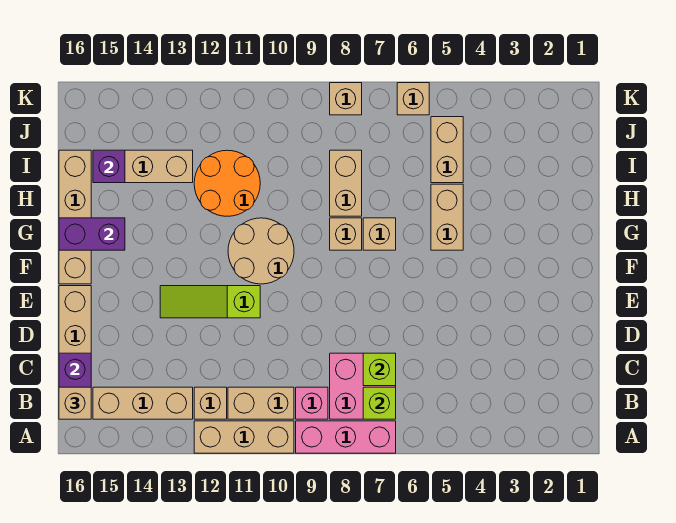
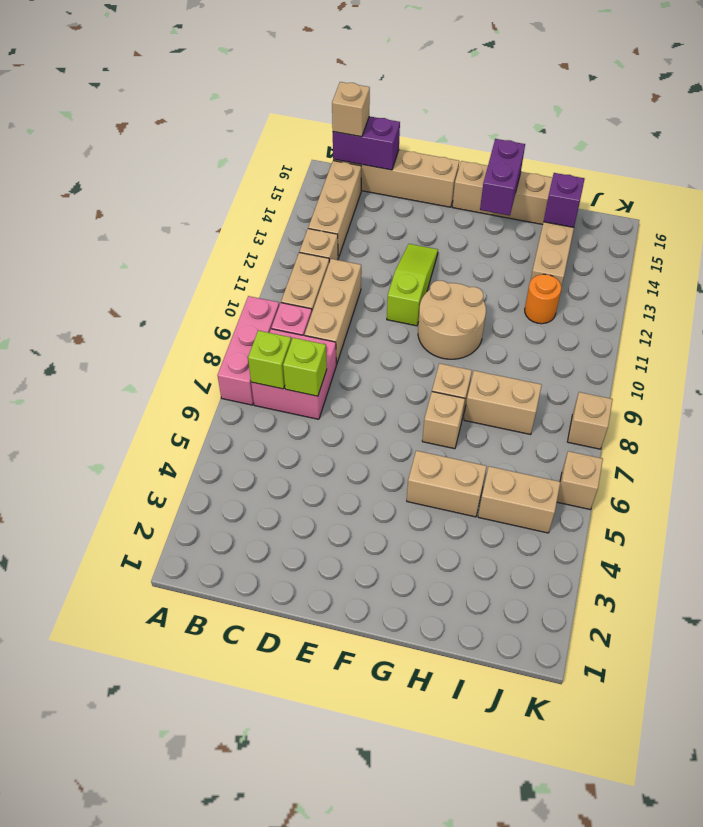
tan 1x3 brick [194,421,294,453] -> tan 1x3 brick moved to [304,259,361,364]
orange 2x2 round brick [194,150,260,216] -> orange 1x1 round brick [525,274,561,324]

